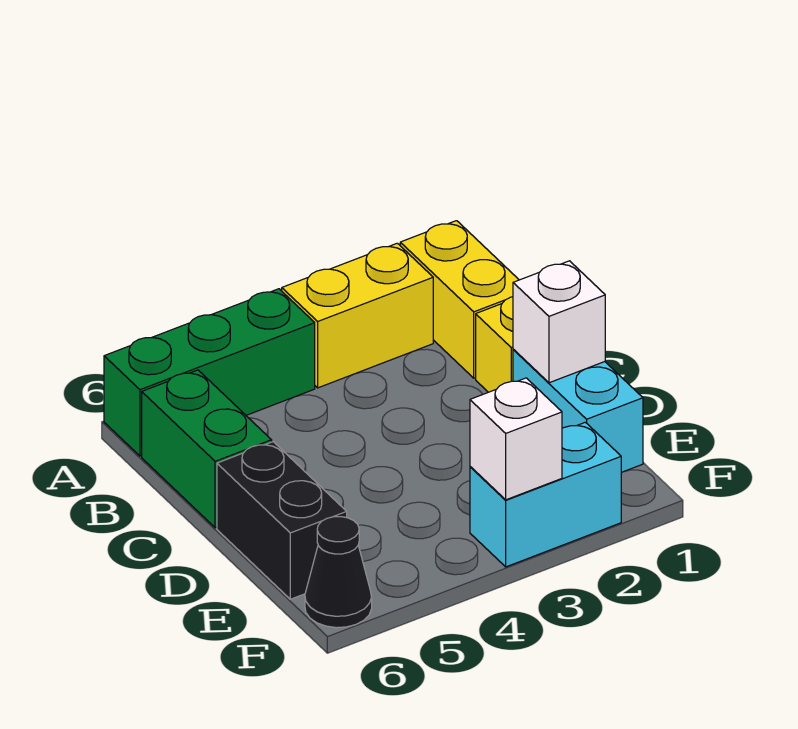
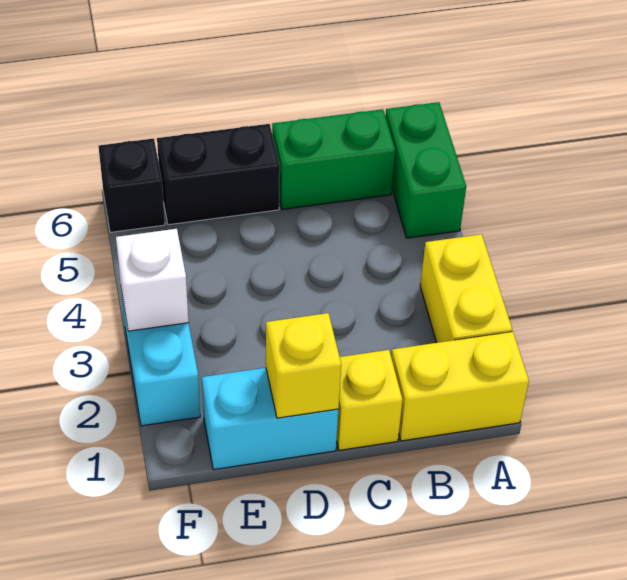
green 1x3 brick [104,289,315,456] -> green 1x2 brick [385,102,466,238]
white 1x1 brick [513,261,605,383] -> yellow 1x1 brick [266,313,341,418]
black 1x1 cone [305,517,372,628] -> black 1x1 brick [98,138,165,232]

